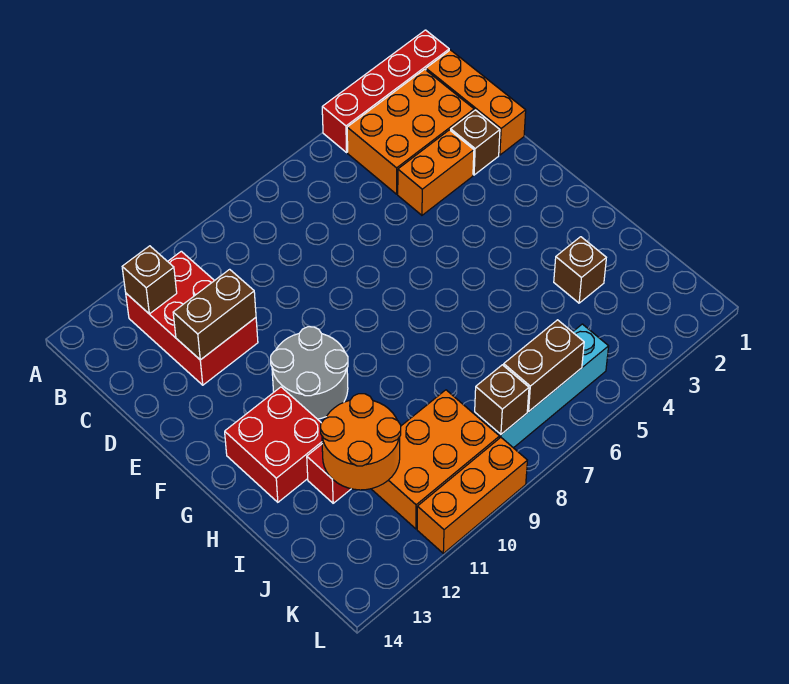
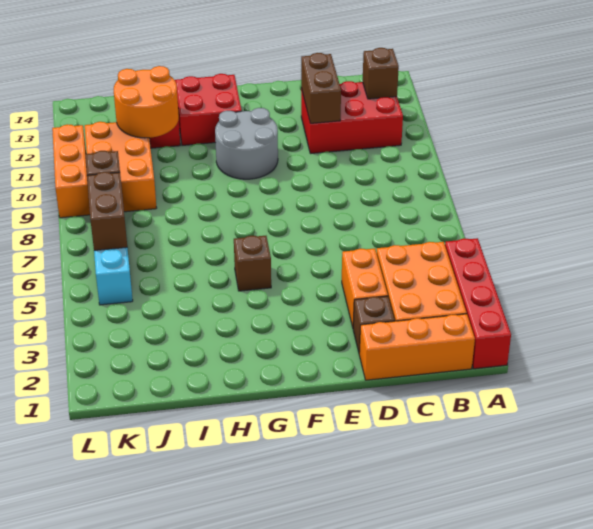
brown 1x1 brick [554,237,606,303] -> brown 1x1 brick moved to [234,236,271,291]

